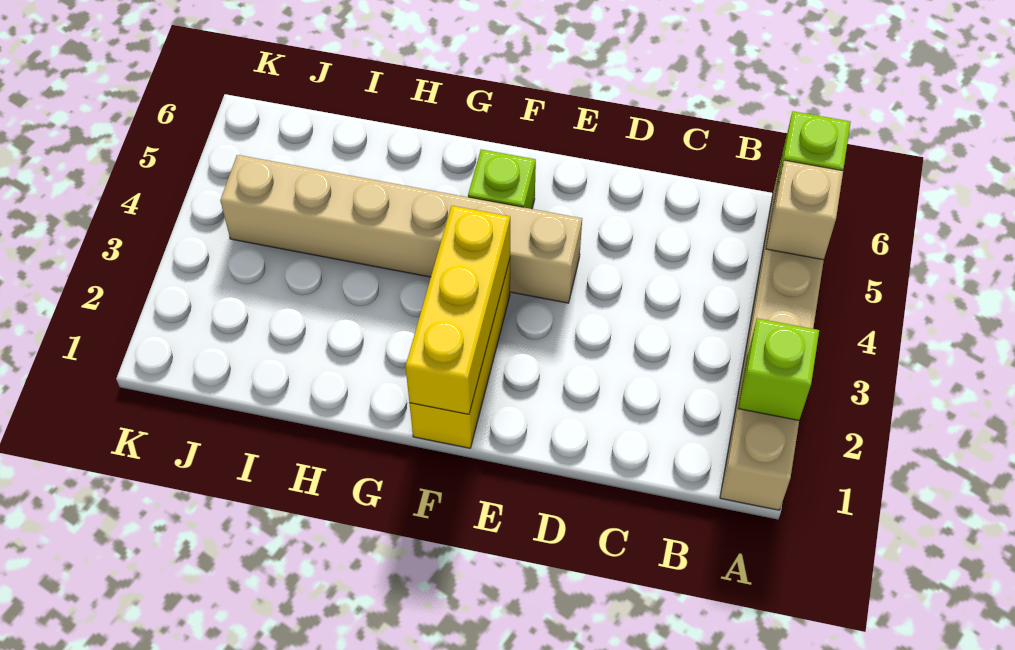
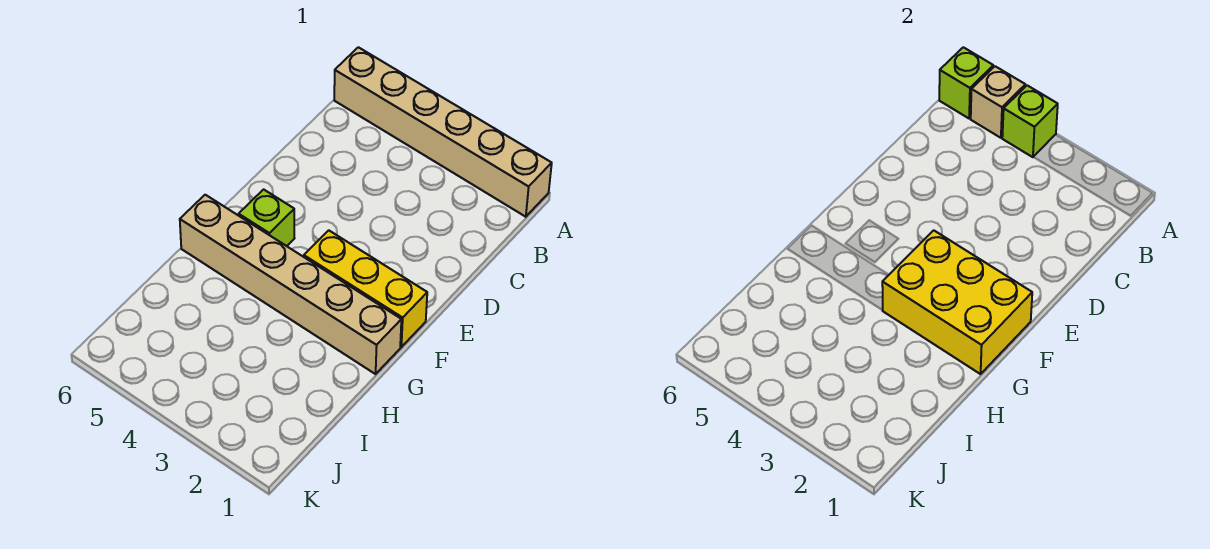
lime 1x1 brick [738,318,819,420] -> lime 1x1 brick moved to [1002,85,1058,157]
tan 1x6 brick [220,155,582,303] -> tan 1x6 brick turned to [180,195,401,374]
yellow 1x3 brick [405,206,510,414] -> yellow 2x3 brick [882,230,1032,374]

